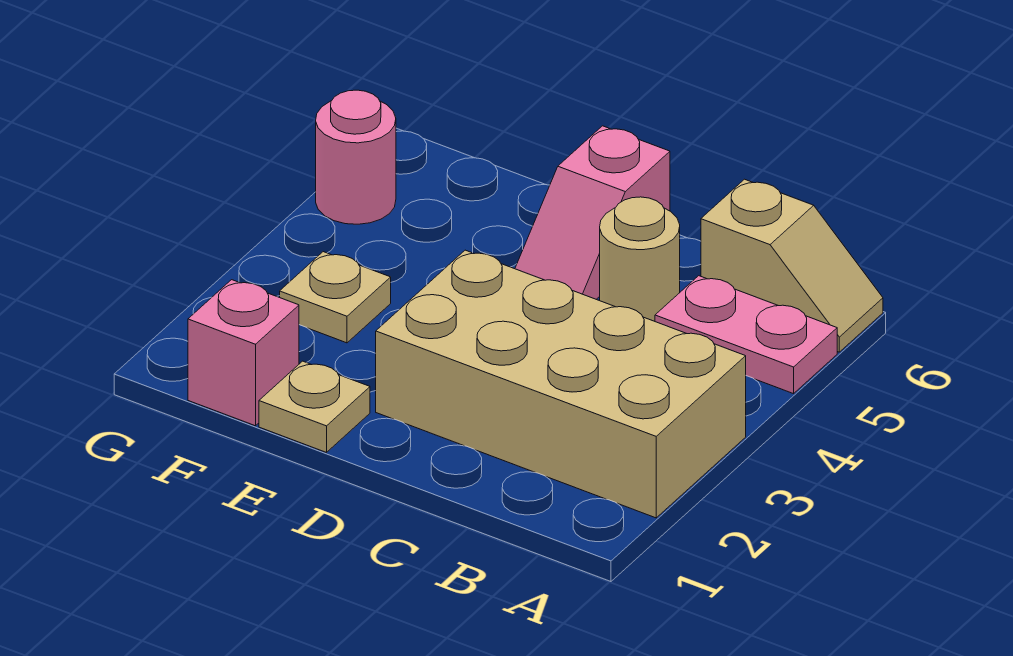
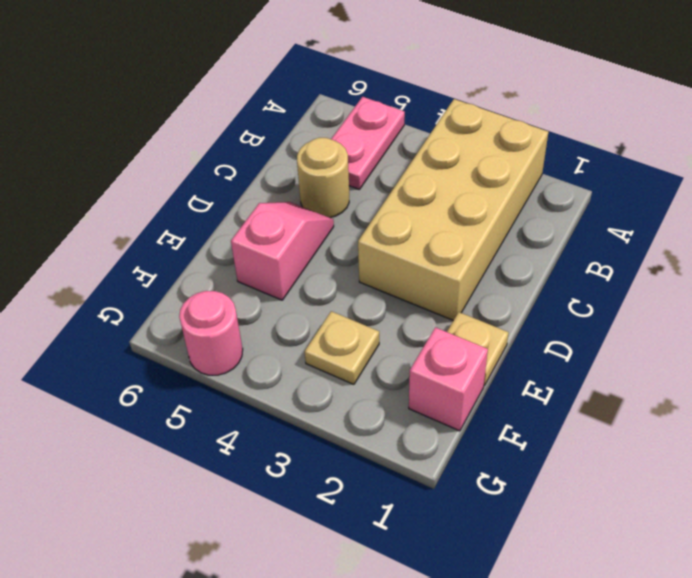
tan 1x2 slope [701,179,883,352] -> none
pink 1x2 slope [515,126,670,299] -> pink 1x2 slope turned to [231,202,334,300]

